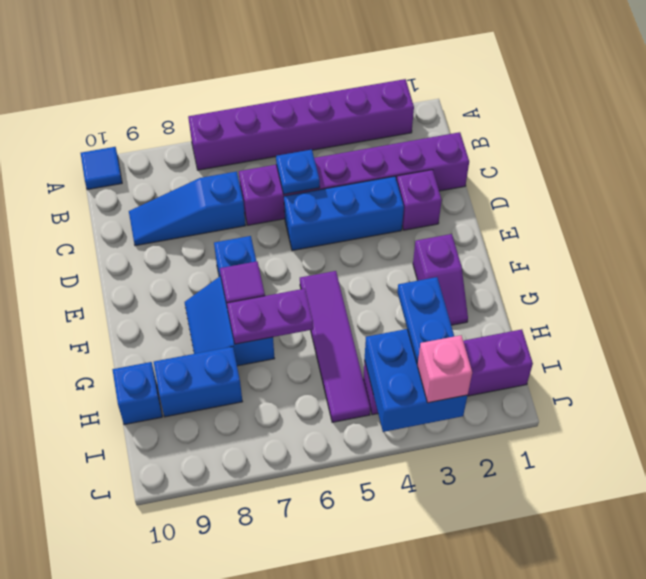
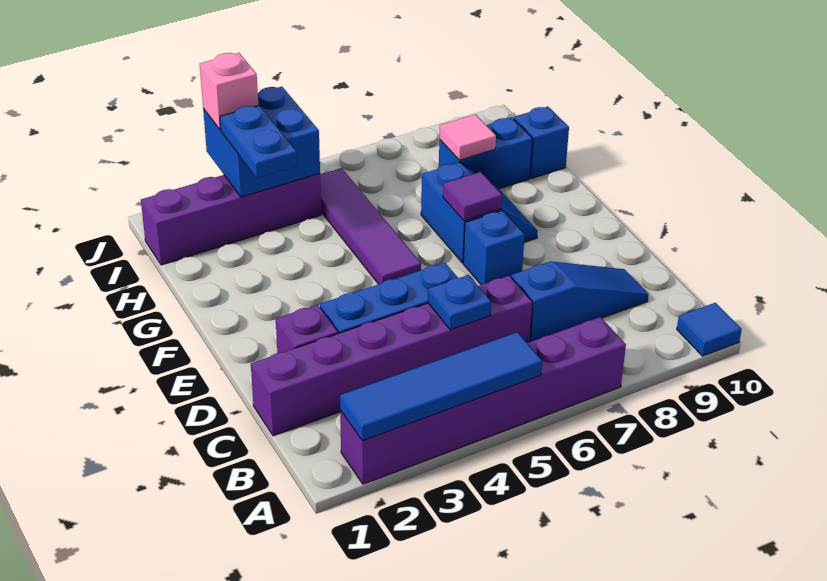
none -> blue 1x4 tile [340,332,542,441]
purple 1x2 slope [413,234,468,325] -> none
purple 1x2 plate [227,289,313,344] -> none
none -> pink 1x1 tile [439,115,496,160]

